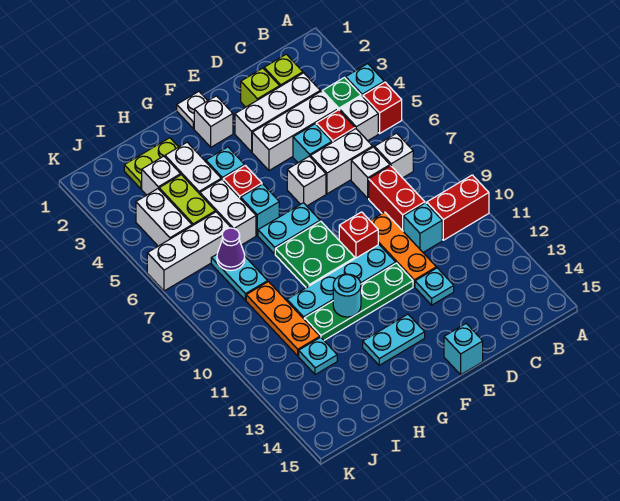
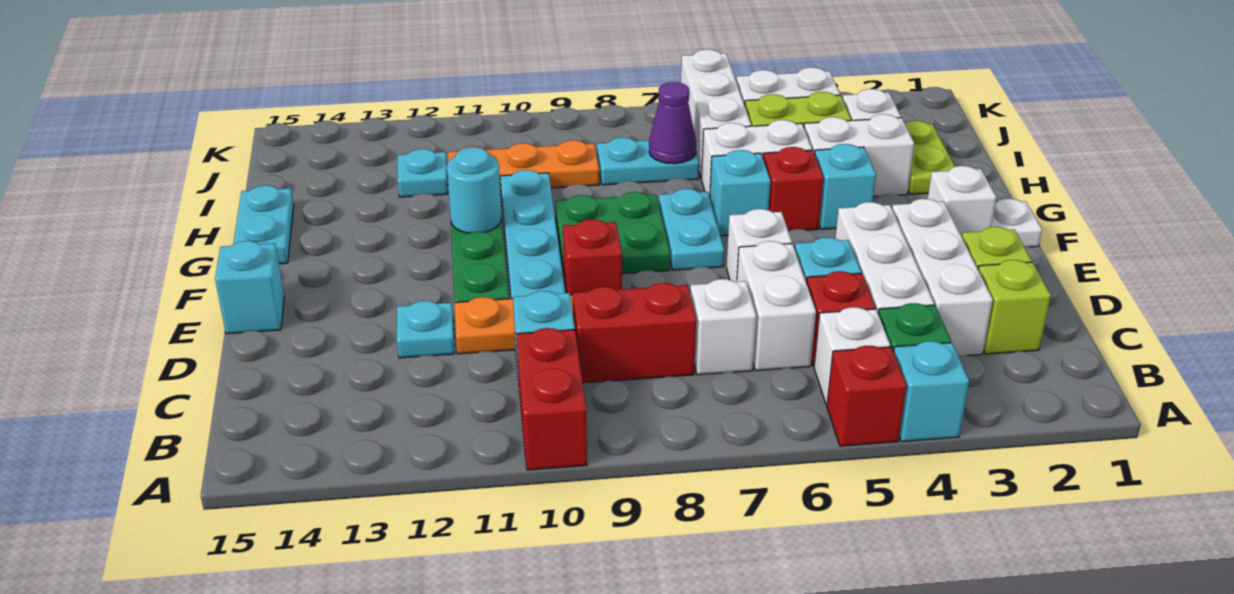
white 1x1 brick [375,133,413,178] -> none
cyan 1x2 plate [363,314,425,365] -> cyan 1x2 plate moved to [233,185,294,264]

